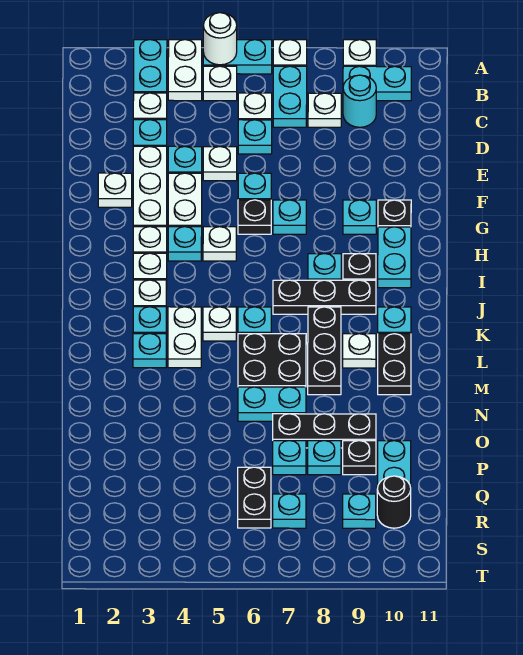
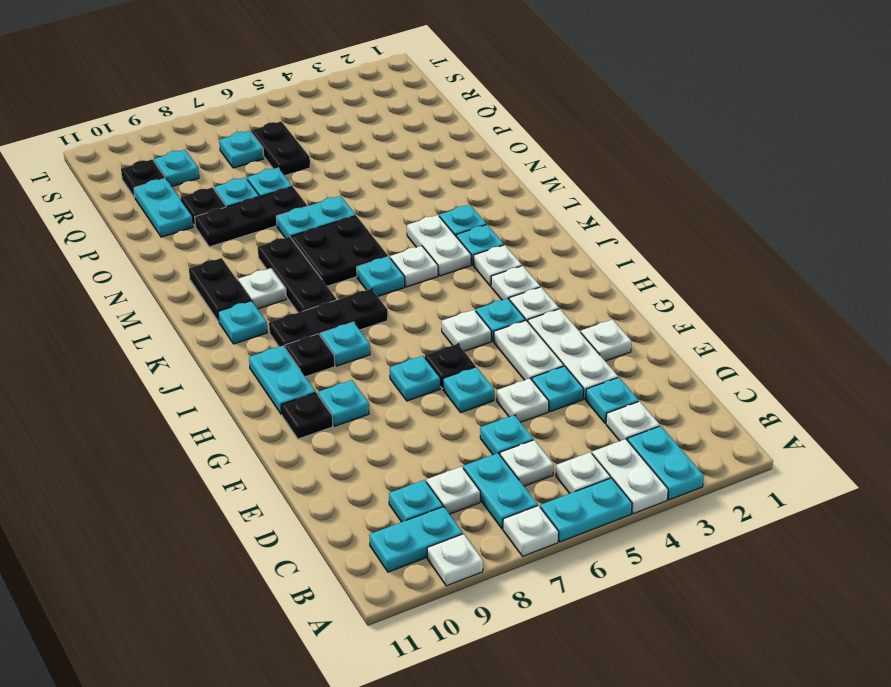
white 1x1 round brick [203,13,237,65] -> none
cyan 1x1 round brick [343,75,376,127] -> cyan 1x1 plate [389,480,443,522]
black 1x1 round brick [377,476,411,528] -> black 1x1 plate [121,160,165,198]

